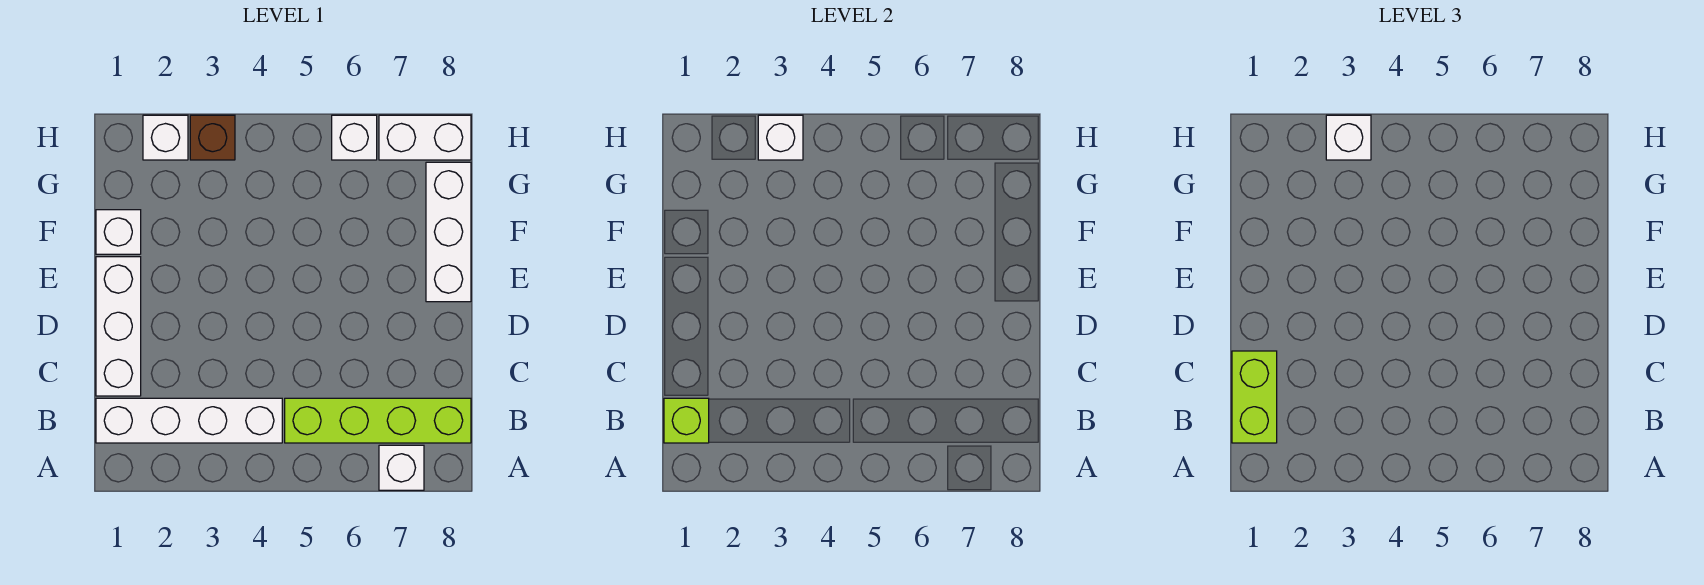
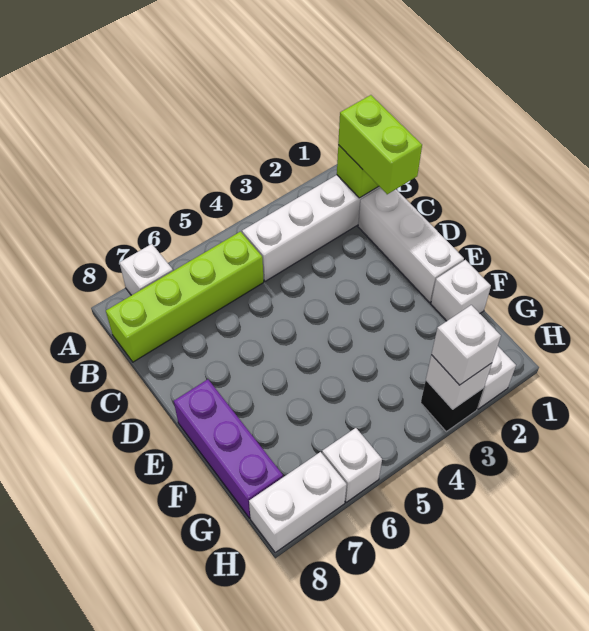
white 1x3 brick [426,162,471,302] -> purple 1x3 brick [174,379,283,518]
brown 1x1 brick [190,115,235,160] -> black 1x1 brick [421,381,484,432]

